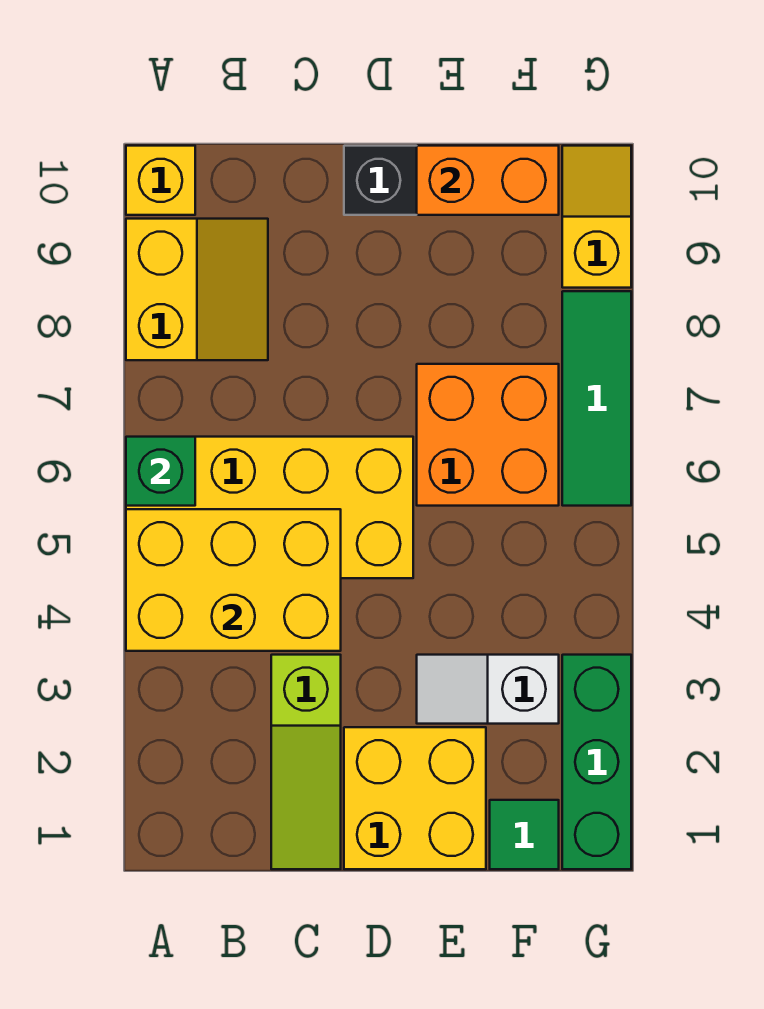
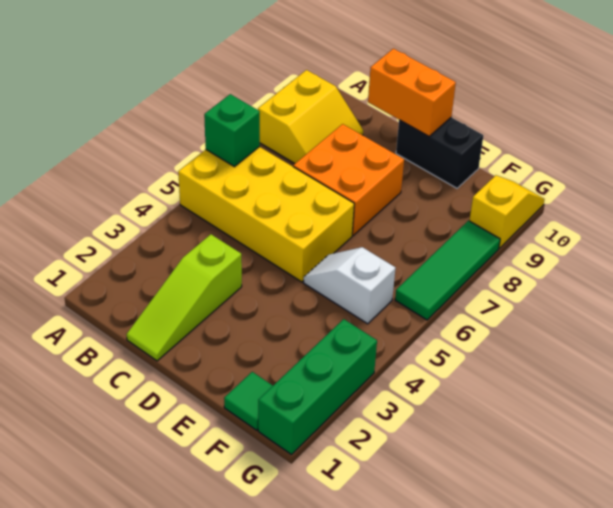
yellow 2x3 brick [126,509,341,651] -> none
yellow 1x1 brick [126,146,195,215] -> none
yellow 2x2 brick [344,727,486,869] -> none
white 1x2 slope [417,655,559,724] -> white 1x2 slope moved to [303,247,395,324]
orange 2x2 brick [417,364,559,506] -> orange 2x2 brick moved to [293,124,404,235]
orange 1x2 brick [417,146,559,215] -> orange 1x2 brick moved to [368,49,456,136]

